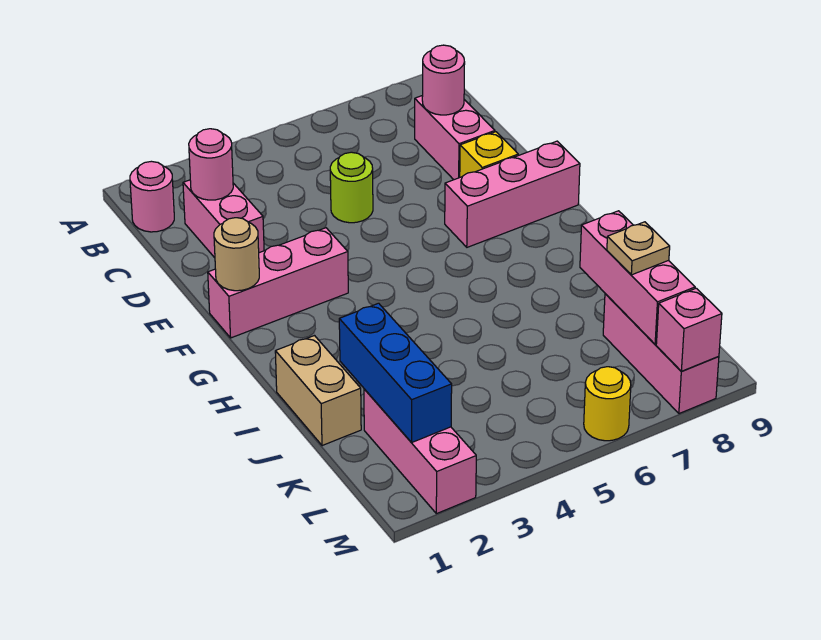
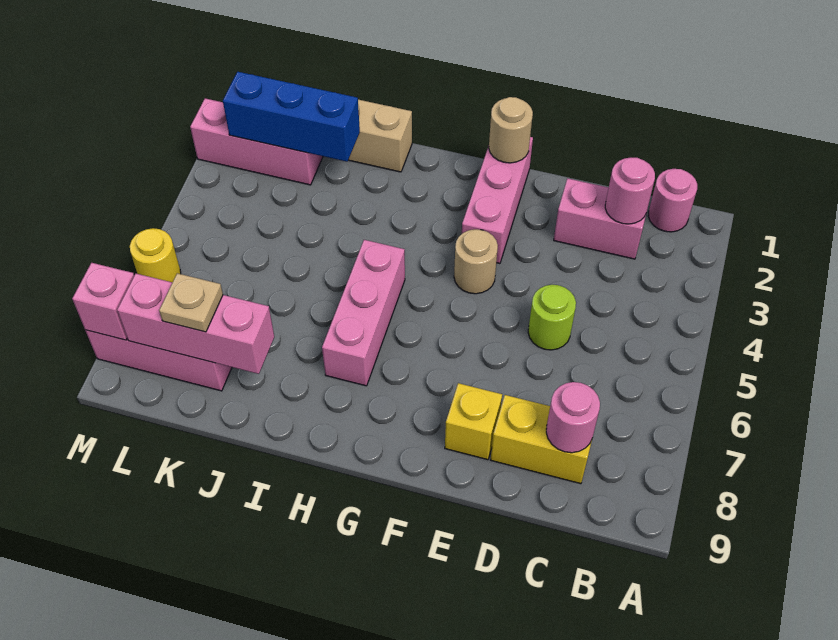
pink 1x2 brick [415,95,495,180] -> yellow 1x2 brick [491,395,592,484]
none -> tan 1x1 round brick [454,229,498,294]
pink 1x3 brick [445,141,580,247] -> pink 1x3 brick moved to [322,240,405,386]

